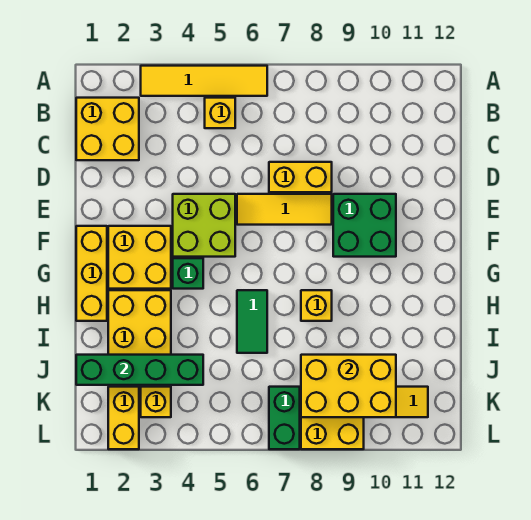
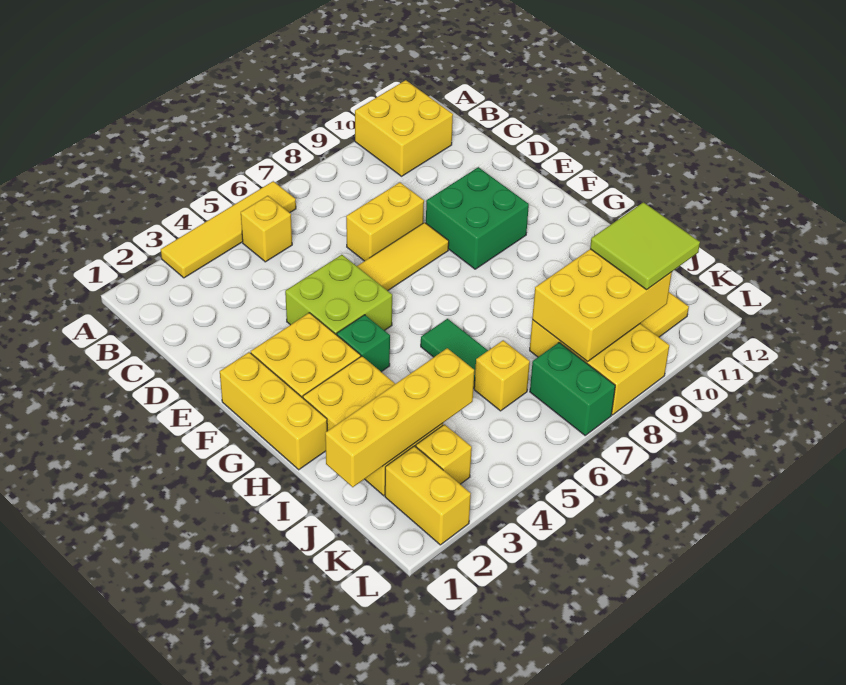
yellow 2x2 brick [76,98,139,160] -> yellow 2x2 brick moved to [355,80,453,176]
yellow 1x1 brick [301,290,332,321] -> yellow 1x1 brick moved to [474,340,530,411]
green 1x4 brick [76,355,203,385] -> yellow 1x4 brick [325,348,474,487]
none -> lime 2x2 tile [590,202,700,290]

